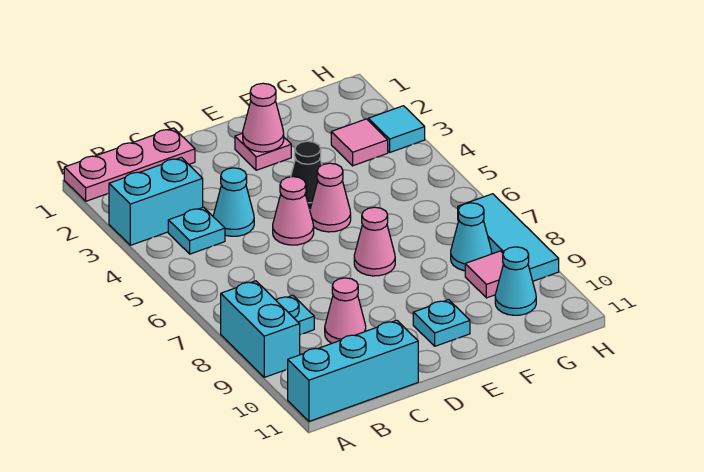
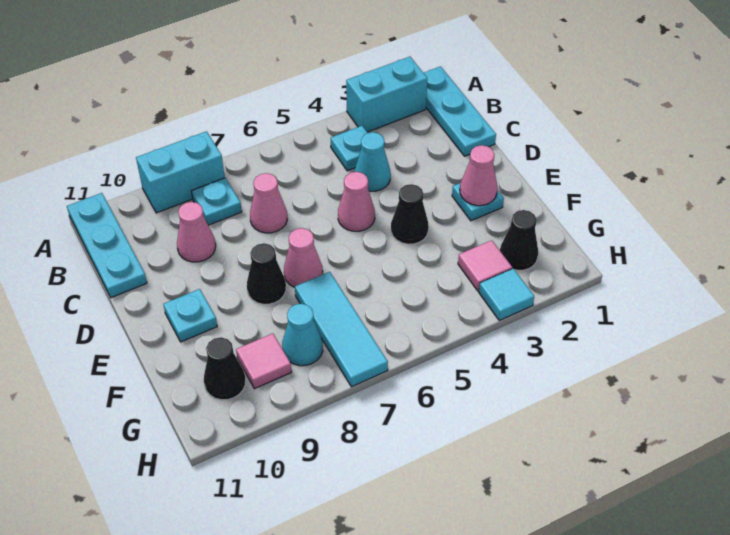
pink 1x3 plate [64,128,195,201] -> cyan 1x3 plate [424,67,496,156]
cyan 1x2 brick [109,157,203,245] -> cyan 1x2 brick turned to [346,57,427,132]
cyan 1x3 brick [288,320,418,421] -> cyan 1x3 plate [67,193,147,298]
pink 1x1 plate [235,133,291,170] -> cyan 1x1 plate [452,183,504,221]
pink 1x1 cone [310,163,351,232] -> pink 1x1 cone moved to [250,173,287,233]
none -> black 1x1 cone [247,243,286,304]
none -> black 1x1 cone [500,210,538,270]
cyan 1x1 cone [495,247,536,315] -> black 1x1 cone [204,337,246,400]
cyan 1x3 tile [458,194,559,281] -> cyan 1x3 tile turned to [295,272,388,387]

